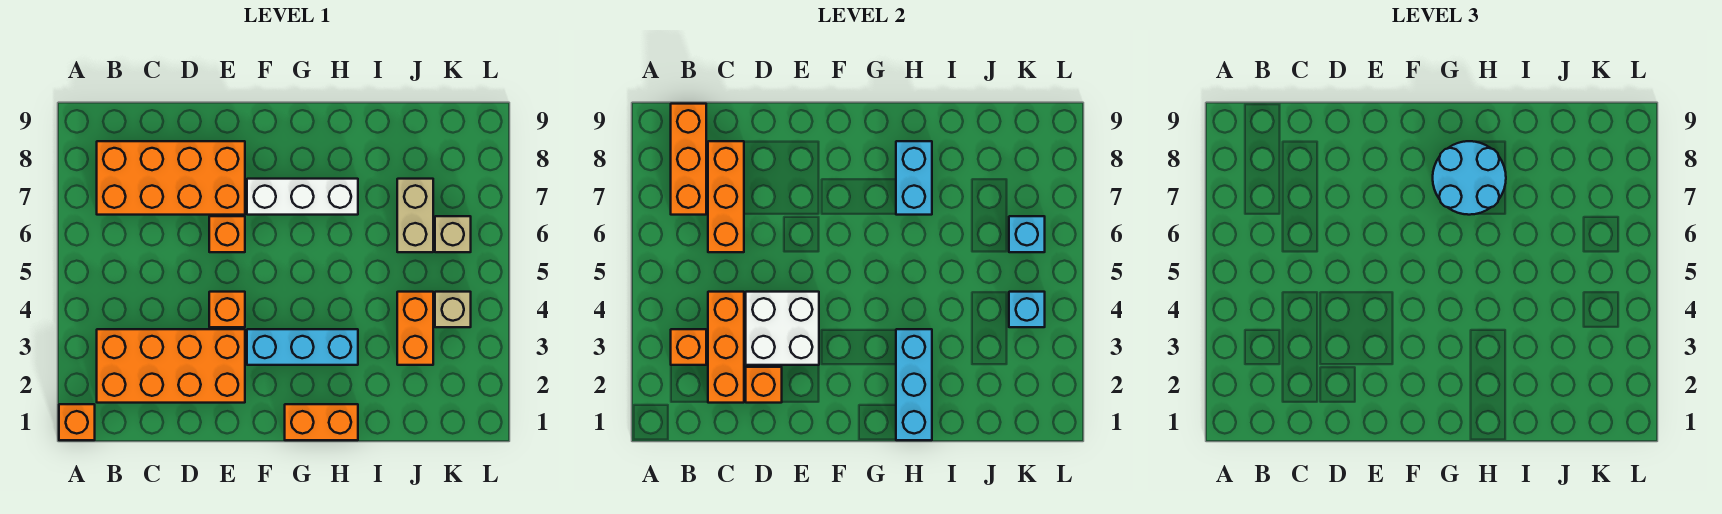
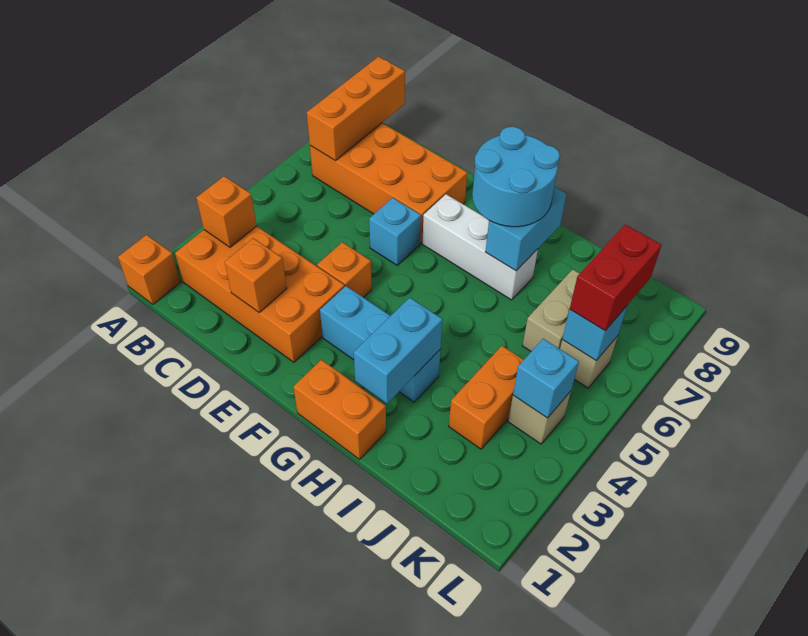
orange 1x3 brick [708,292,744,403] -> none
orange 1x3 brick [708,141,744,252] -> none
white 2x2 brick [746,292,819,365] -> none
orange 1x1 brick [209,216,245,252] -> cyan 1x1 brick [369,198,421,265]
cyan 1x3 brick [896,329,932,440] -> cyan 1x2 brick [354,298,443,404]
none -> red 1x2 brick [570,224,661,331]

